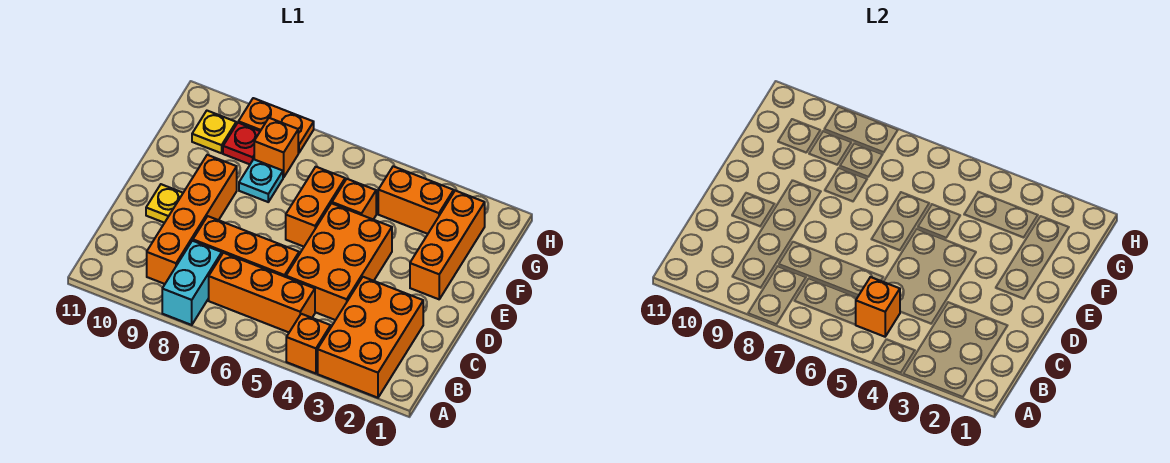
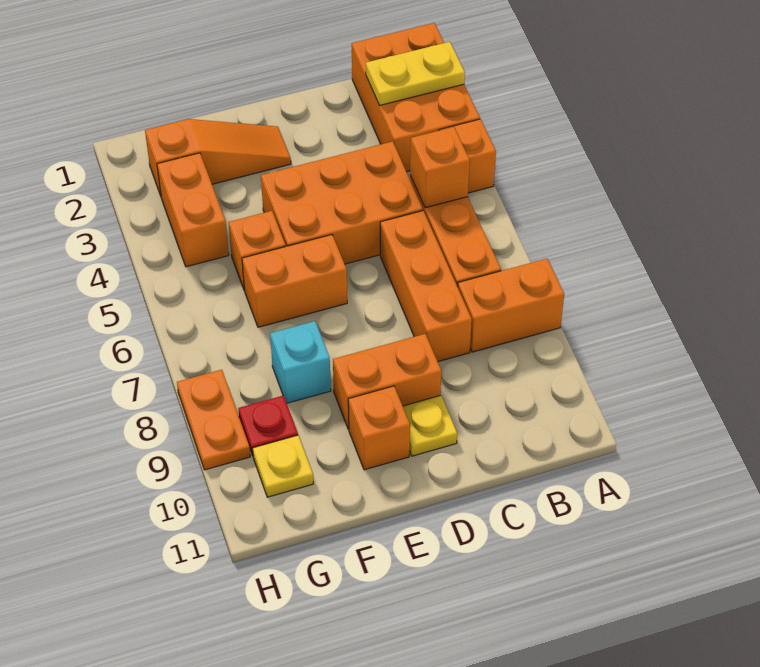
orange 2x3 brick [318,277,423,398] -> orange 2x3 brick turned to [352,23,480,172]
none -> yellow 1x2 plate [366,42,465,105]
cyan 1x2 brick [162,241,222,325] -> orange 1x2 brick [458,259,564,352]
orange 1x4 brick [147,155,237,284] -> orange 1x2 brick [333,334,441,430]
orange 1x3 brick [410,191,485,299] -> orange 1x3 slope [145,119,291,196]
cyan 1x1 plate [239,159,283,202] -> cyan 1x1 brick [270,321,331,403]
orange 1x1 brick [254,118,298,177] -> orange 1x1 brick moved to [348,386,410,470]

